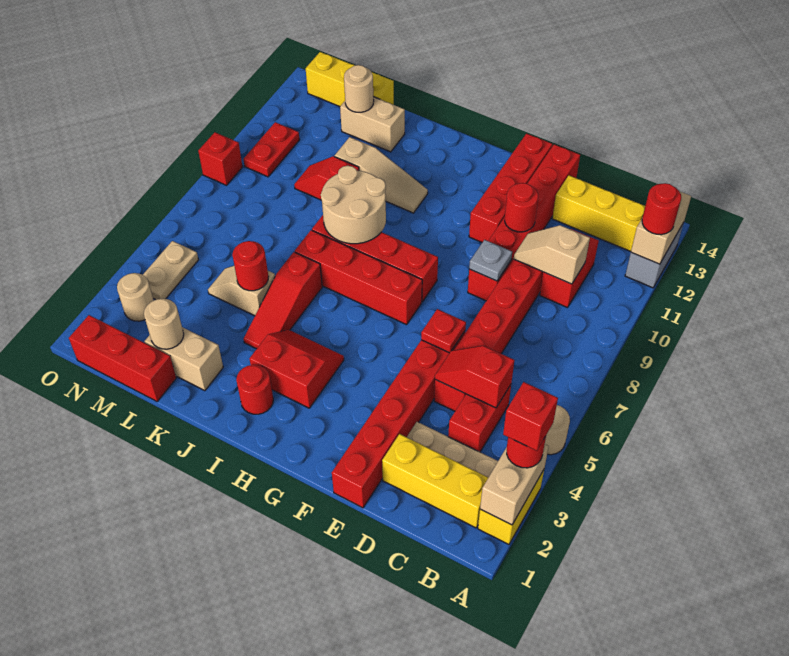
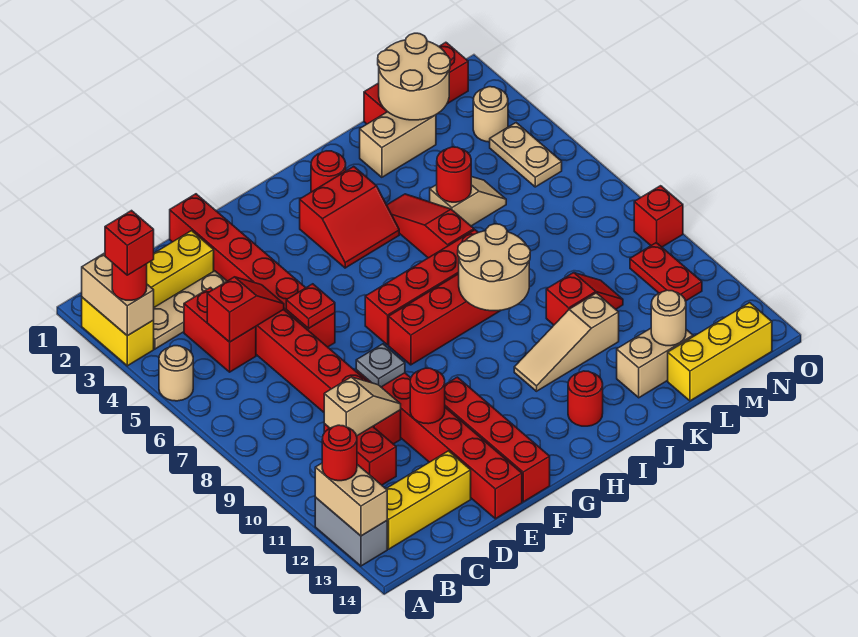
none -> red 1x1 round brick [568,371,603,426]
tan 1x1 round brick [144,299,184,349] -> tan 2x2 round brick [378,33,450,120]

